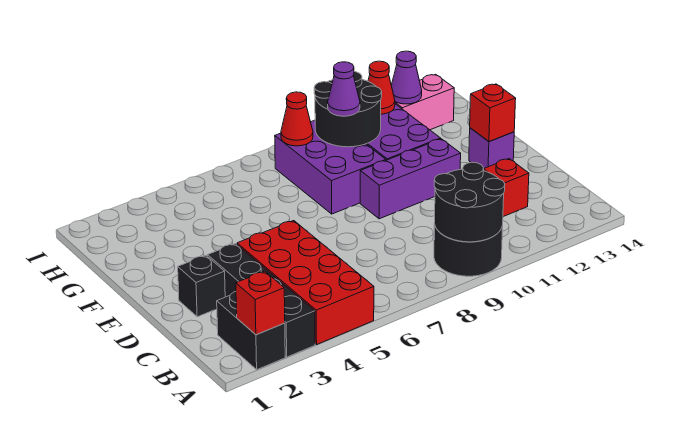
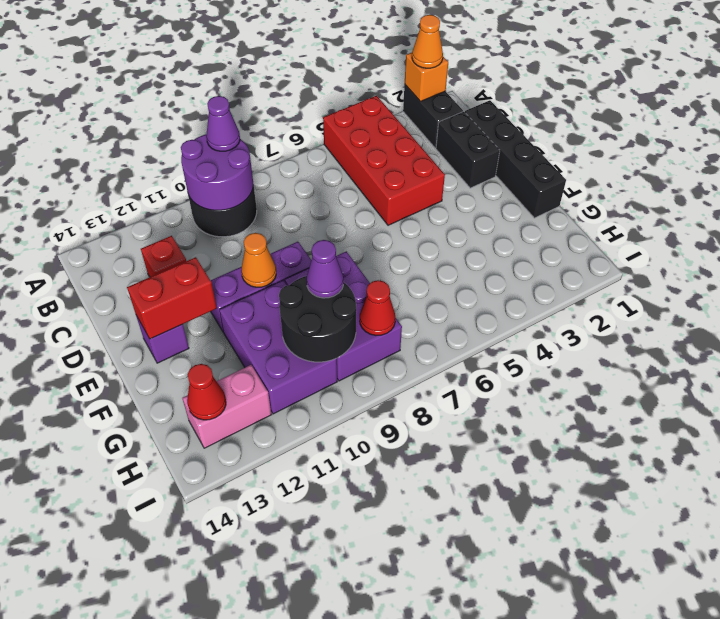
red 1x1 brick [236,271,285,335] -> orange 1x1 brick [405,53,448,101]
none -> orange 1x1 cone [412,15,443,68]
black 1x4 brick [208,244,315,357] -> black 1x4 brick moved to [465,100,566,218]
black 2x2 round brick [434,162,505,242] -> purple 2x2 round brick [181,134,253,210]
black 1x1 brick [178,255,225,317] -> black 1x2 brick [436,111,500,188]
none -> orange 1x1 cone [241,233,276,287]
red 1x1 brick [470,84,516,142] -> red 1x2 brick [127,257,217,339]
red 1x1 cone [368,61,395,114] -> red 1x1 cone moved to [187,364,226,420]
purple 1x1 cone [391,51,422,104] -> purple 1x1 cone moved to [206,96,240,151]

